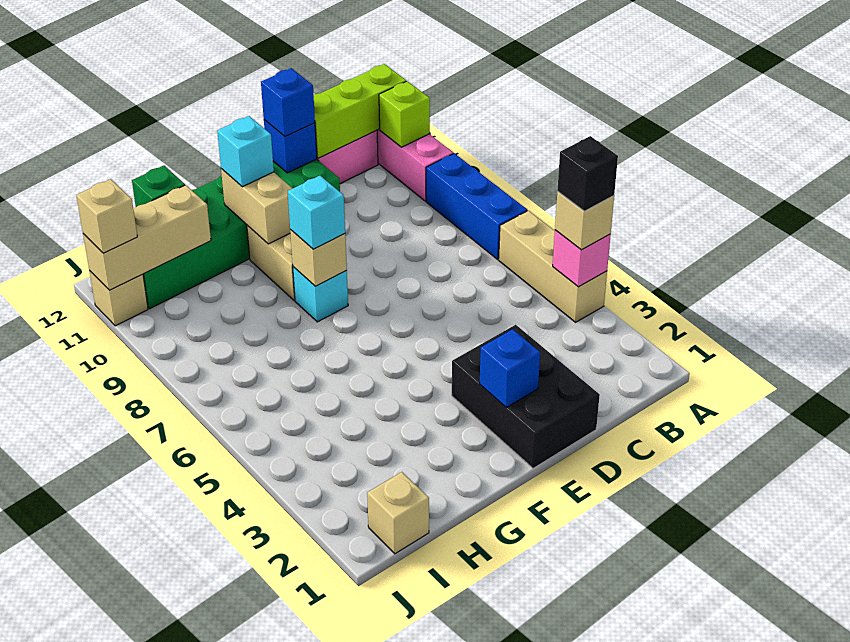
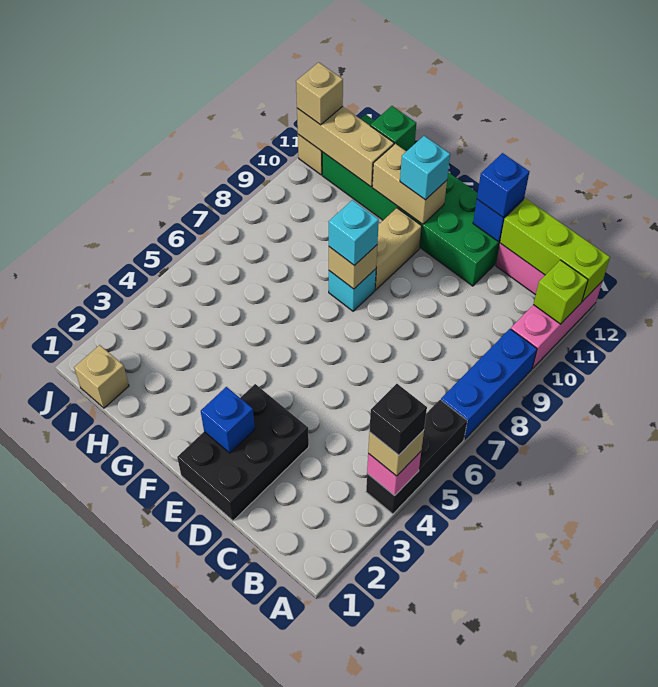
tan 1x3 brick [499,211,607,322] -> black 1x3 brick [366,400,467,514]
tan 1x2 brick [221,169,293,244] -> tan 1x2 brick turned to [372,144,447,224]

